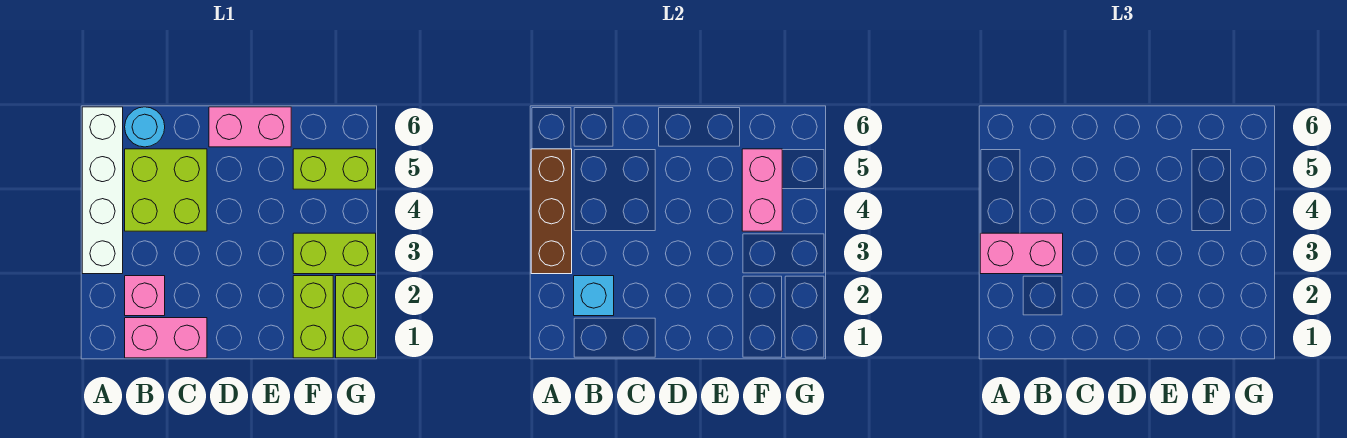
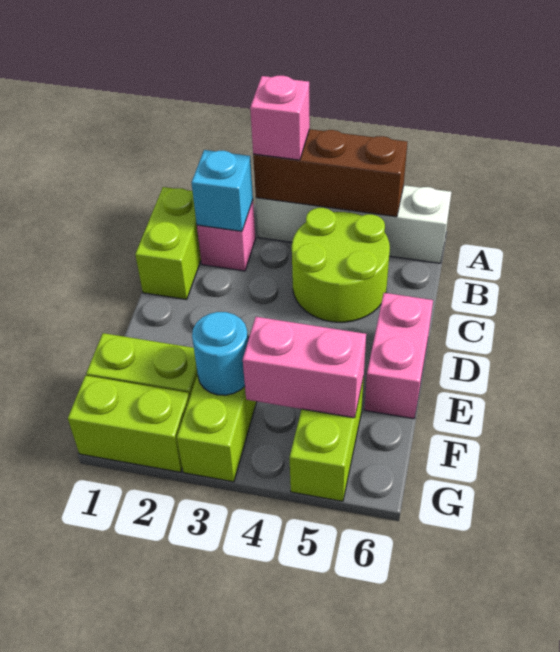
pink 1x2 brick [980,233,1063,274] -> pink 1x1 brick [250,76,310,160]
pink 1x2 brick [125,318,207,358] -> lime 1x2 brick [135,187,201,300]
lime 2x2 brick [125,149,207,231] -> lime 2x2 round brick [292,208,390,322]
cyan 1x1 round brick [125,107,165,147] -> cyan 1x1 round brick moved to [192,312,248,395]

